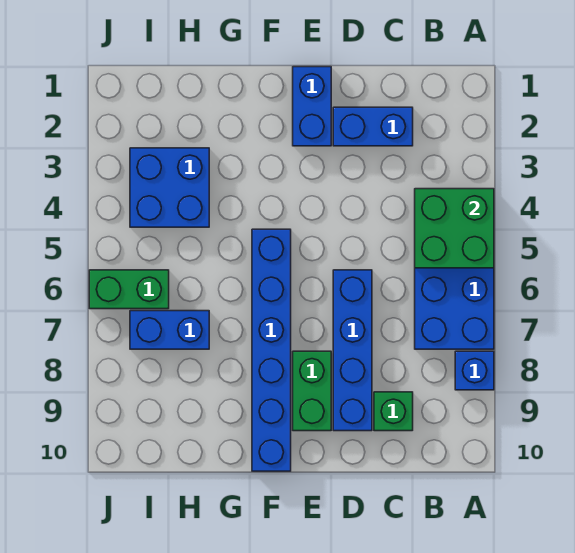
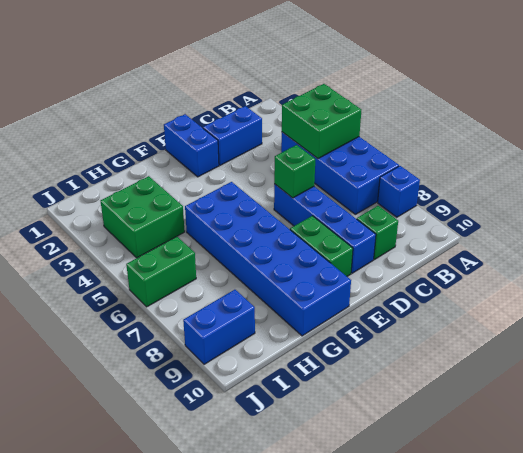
none -> green 1x1 brick [274,145,315,198]
blue 1x6 brick [252,229,291,471] -> blue 2x6 brick [185,182,351,336]
blue 2x2 brick [130,148,209,227] -> green 2x2 brick [101,176,185,258]
blue 1x2 brick [130,311,209,349] -> blue 1x2 brick moved to [183,290,255,364]

